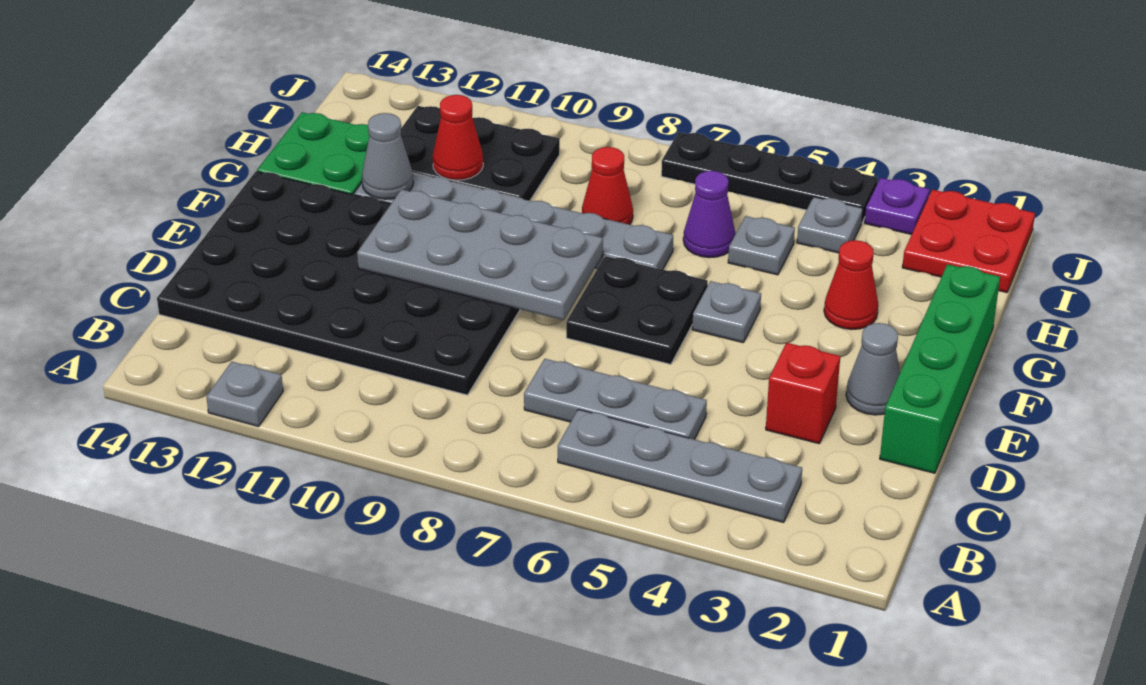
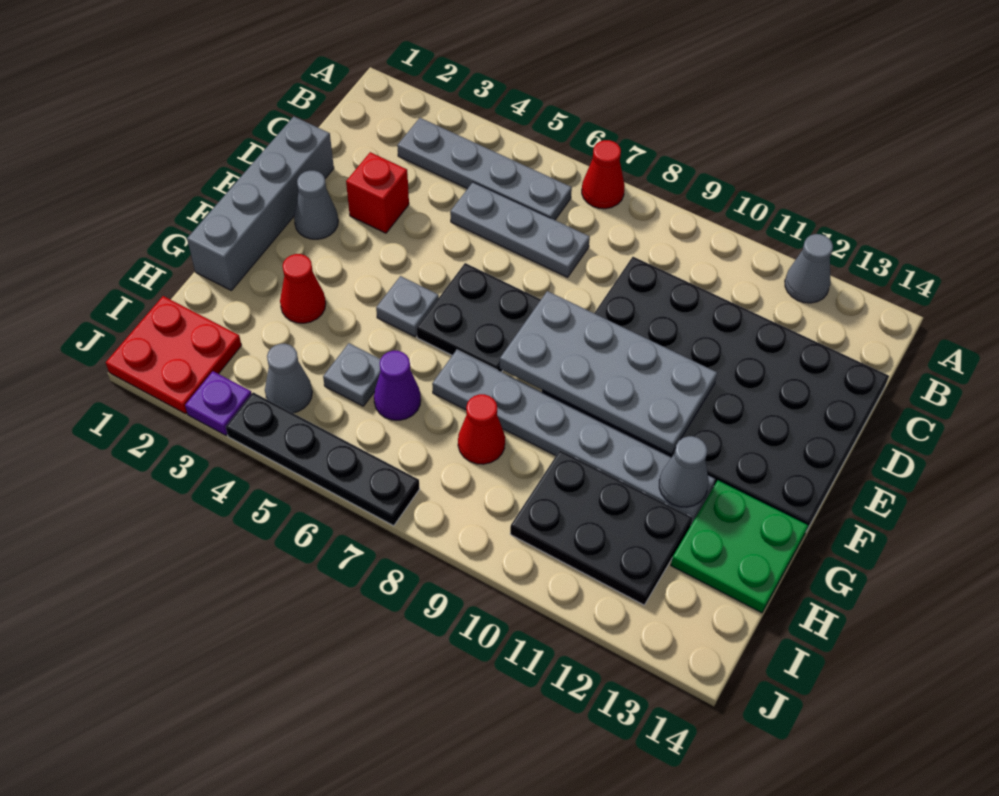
grey 1x1 plate [206,362,283,427] -> grey 1x1 cone [785,234,833,303]
green 1x4 brick [880,264,1000,473] -> grey 1x4 brick [187,117,334,290]
red 1x1 cone [433,95,483,180] -> red 1x1 cone moved to [582,140,625,209]
grey 1x1 plate [797,197,863,253] -> grey 1x1 cone [265,344,312,413]

